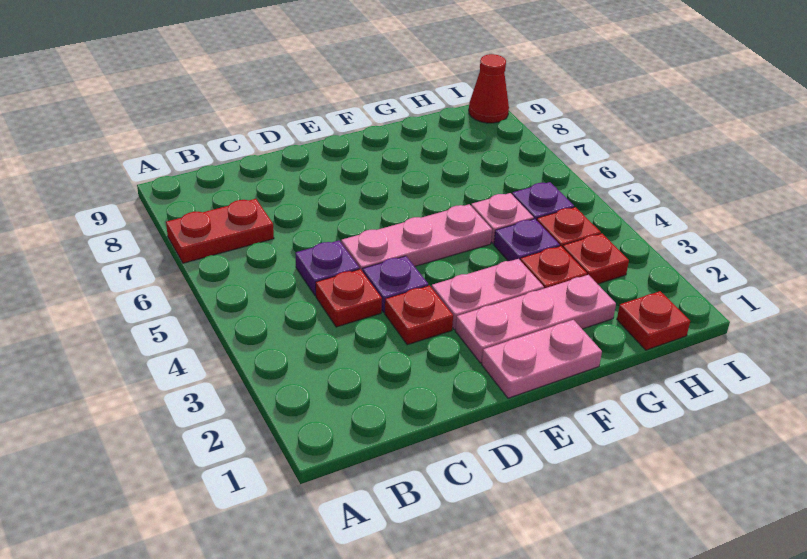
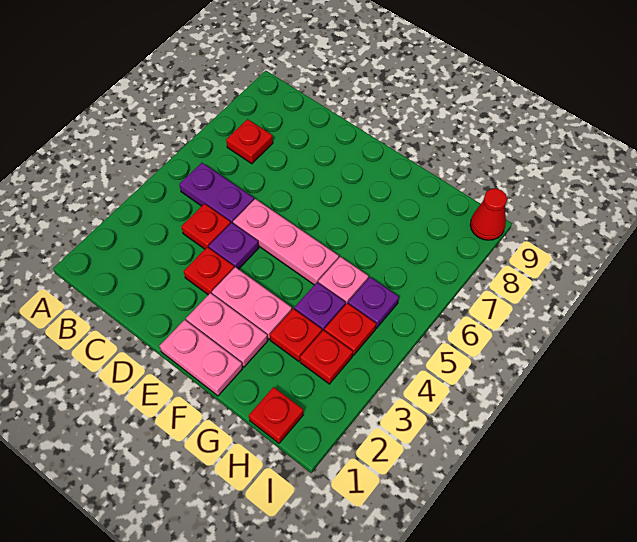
red 1x2 plate [166,199,274,263] -> red 1x1 plate [226,119,273,164]
purple 1x1 plate [295,240,359,296] -> purple 1x2 plate [179,163,254,223]
pink 1x3 plate [456,275,616,363] -> pink 1x2 plate [186,293,268,367]

